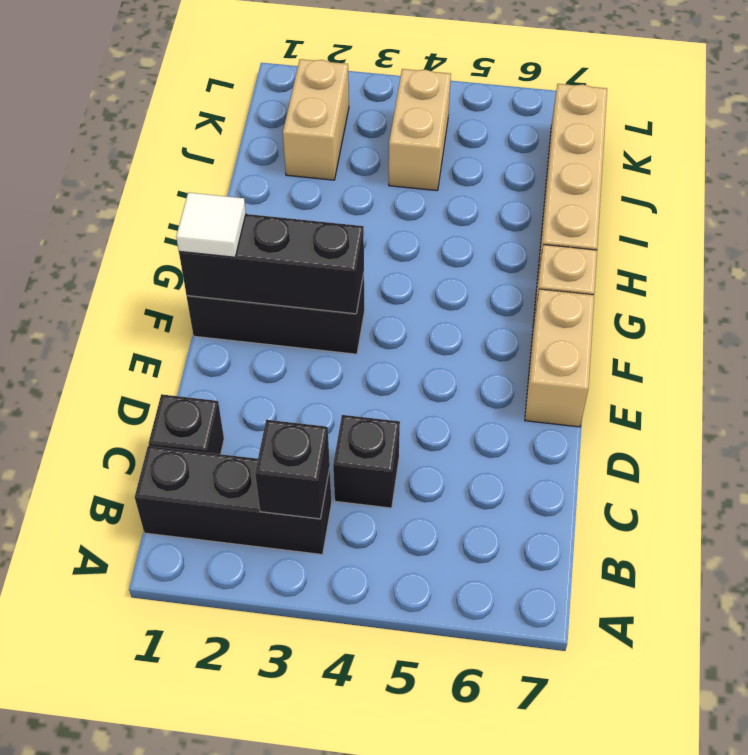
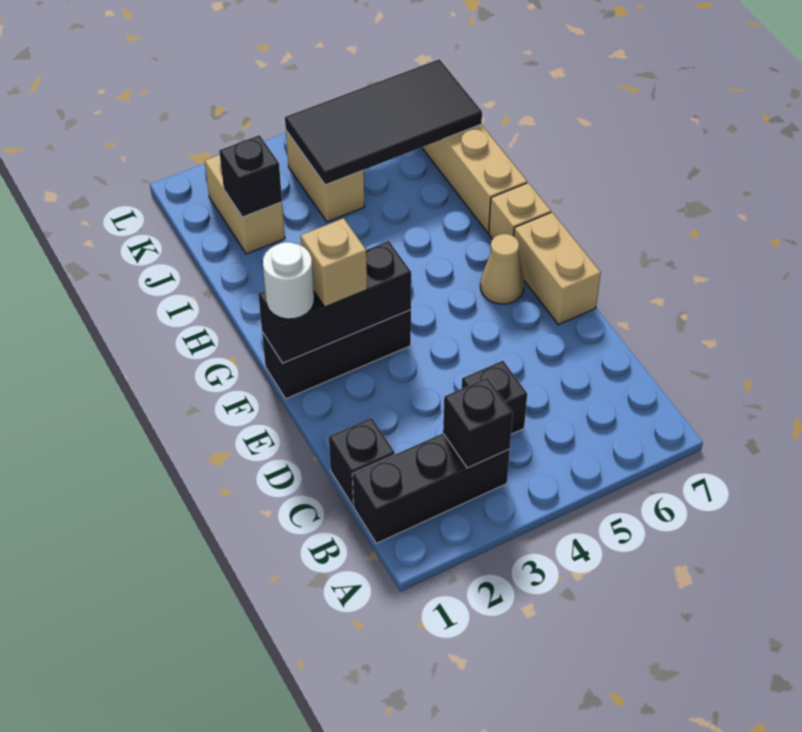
white 1x1 tile [176,193,246,257] -> white 1x1 round brick [263,242,314,319]
none -> tan 1x1 brick [301,218,367,307]
none -> tan 1x1 cone [480,234,524,304]
none -> black 1x1 brick [219,135,282,217]
none -> black 2x4 tile [285,59,482,185]

